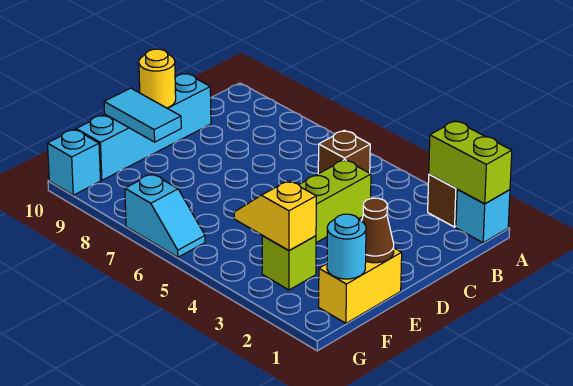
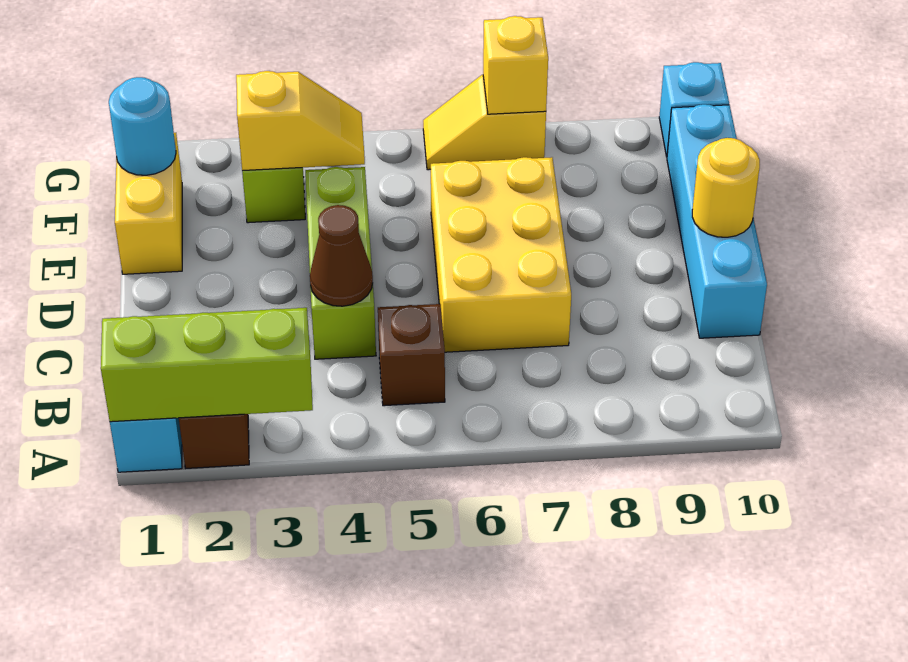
lime 1x2 brick [429,121,512,204] -> lime 1x3 brick [101,308,313,422]
none -> yellow 2x3 brick [431,157,571,352]
brown 1x1 cone [362,198,394,263] -> brown 1x1 cone moved to [310,205,373,306]
cyan 1x2 tile [104,88,181,142] -> none
cyan 1x2 slope [125,174,205,257] -> yellow 1x2 slope [423,75,546,170]
none -> yellow 1x1 brick [483,16,548,114]

